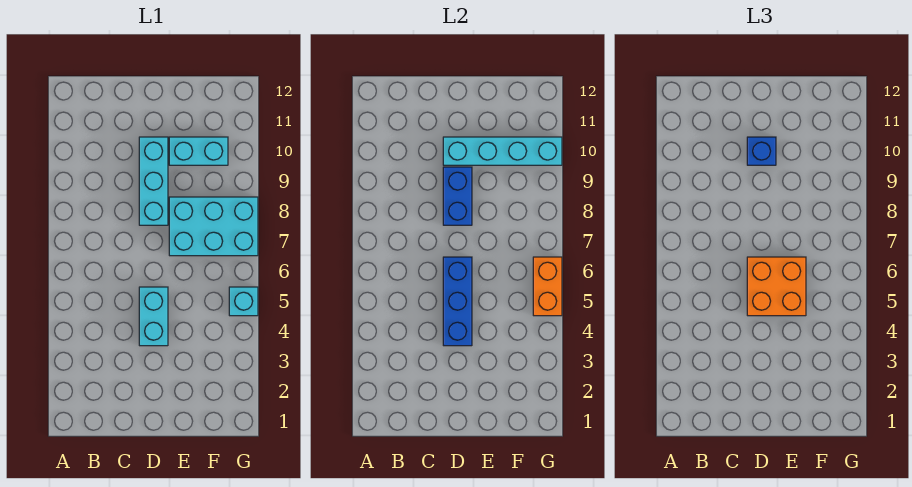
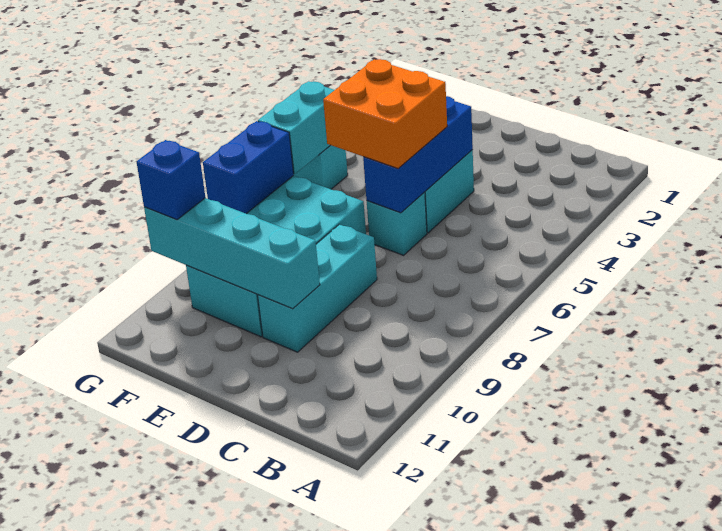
none -> cyan 1x1 brick [367,192,427,255]
blue 1x2 brick [443,167,472,225] -> blue 1x2 brick moved to [203,121,294,214]
blue 1x1 brick [747,137,776,165] -> blue 1x1 brick moved to [137,140,205,220]
orange 1x2 brick [533,257,562,316] -> cyan 1x2 brick [258,81,334,174]

